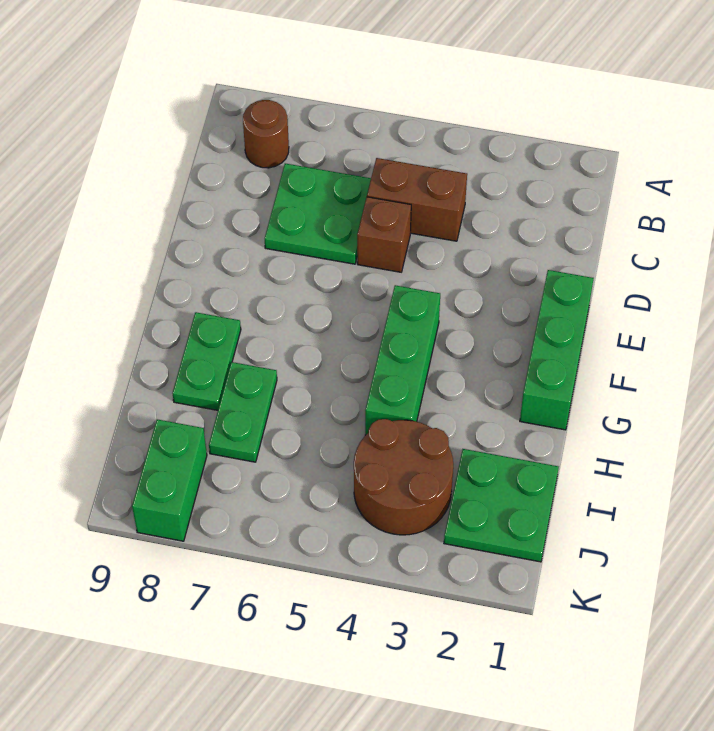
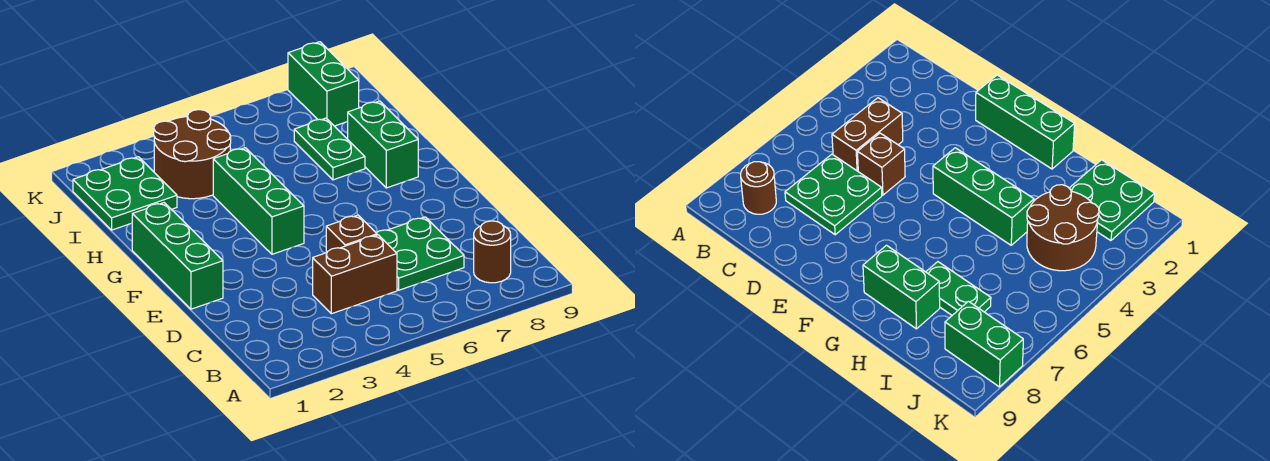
green 1x2 plate [173,312,241,410] -> green 1x2 brick [348,101,418,188]

